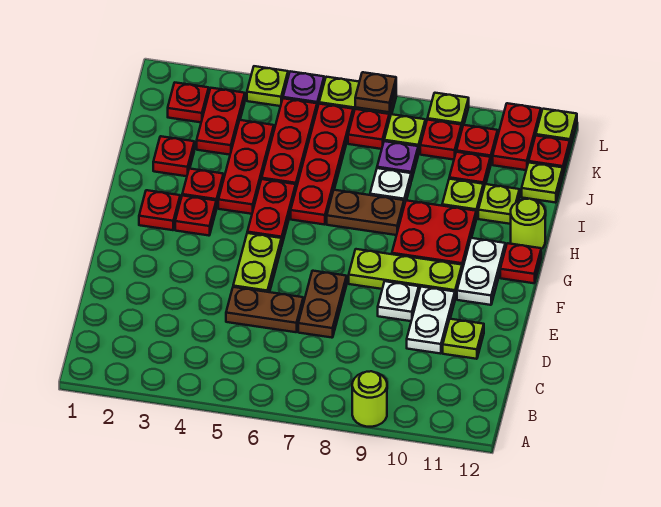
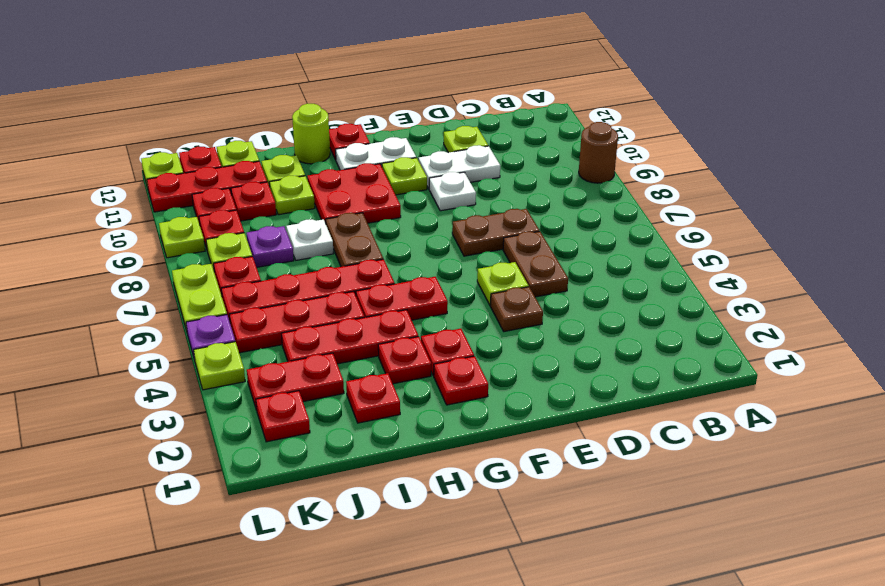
lime 1x1 round brick [352,371,387,427] -> brown 1x1 round brick [579,122,618,183]
lime 1x2 plate [233,233,281,292] -> lime 1x1 plate [477,262,529,305]
lime 1x3 plate [349,249,462,298] -> lime 1x1 plate [382,157,427,195]
red 1x2 plate [493,103,541,170] -> red 1x3 plate [147,161,267,212]
brown 1x1 plate [355,72,396,112] -> brown 1x1 plate moved to [490,287,543,332]

